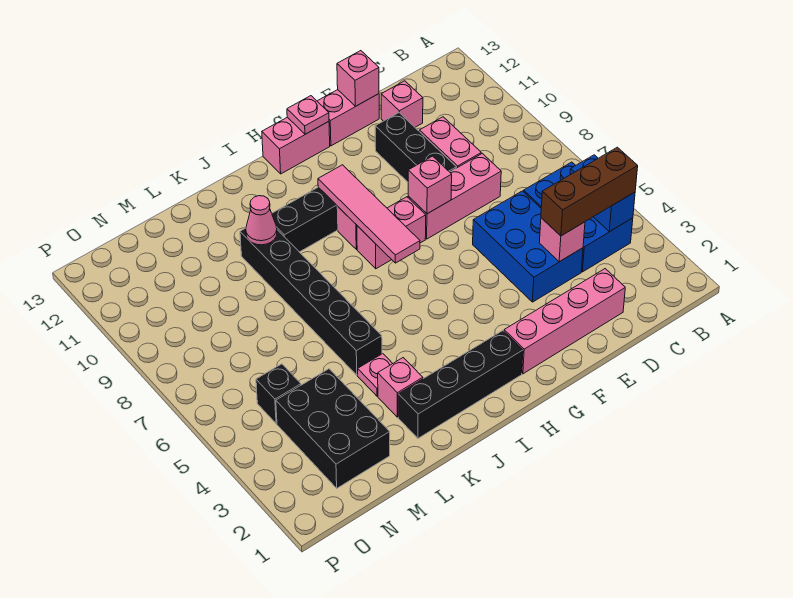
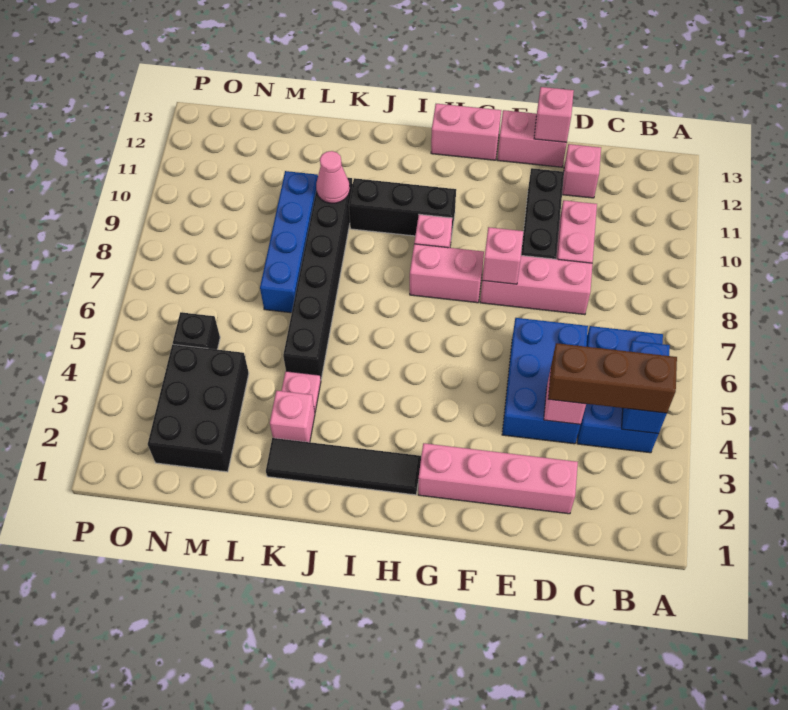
pink 1x1 plate [287,96,329,134] -> none
black 1x4 brick [398,331,523,438] -> black 1x4 tile [266,438,421,495]
pink 1x4 tile [318,165,420,263] -> none
none -> blue 1x4 brick [260,171,318,313]

